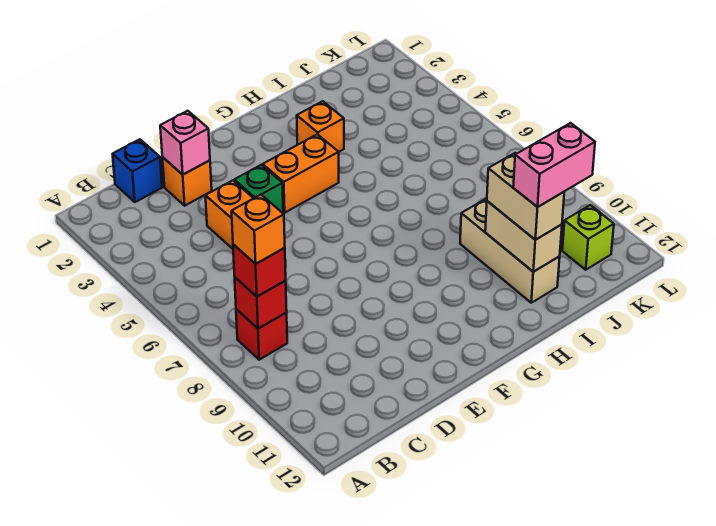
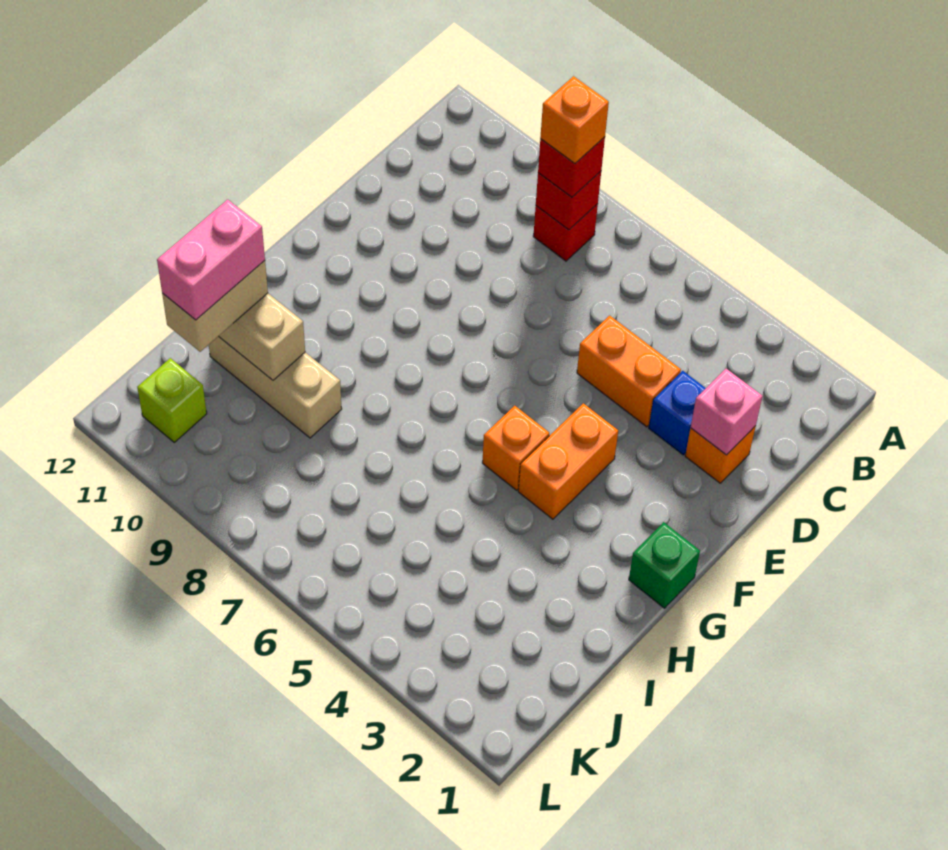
blue 1x1 brick [113,139,162,202] -> blue 1x1 brick moved to [649,371,706,455]
green 1x1 brick [234,165,283,213] -> green 1x1 brick moved to [629,522,700,608]
orange 1x1 brick [297,101,344,152] -> orange 1x1 brick moved to [482,406,549,490]
tan 1x2 brick [487,153,564,240] -> tan 1x2 brick turned to [162,261,268,352]

